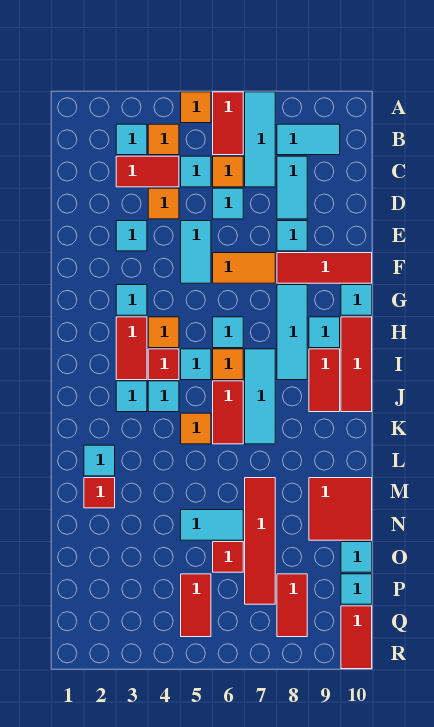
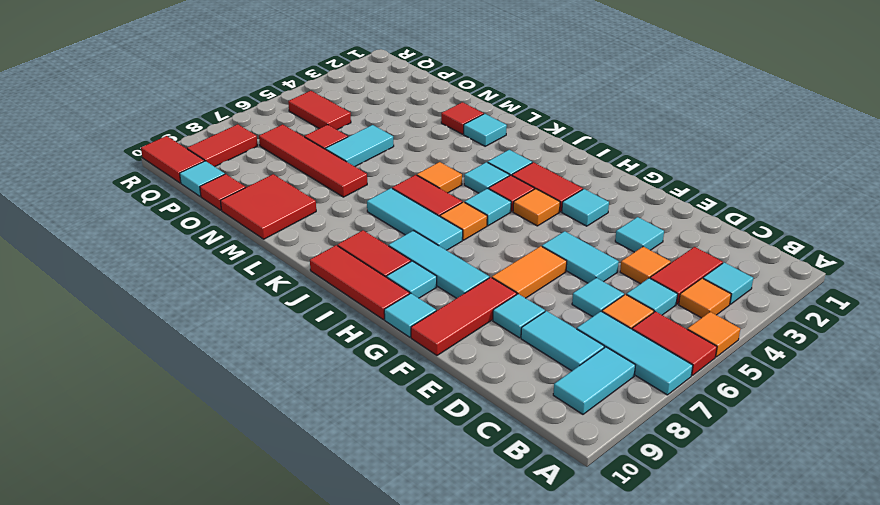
cyan 1x1 tile [213,317,243,348] -> none
cyan 1x1 tile [341,542,372,572] -> red 1x1 tile [200,174,246,210]
red 1x2 tile [277,574,307,637] -> red 1x2 tile turned to [187,124,258,167]

